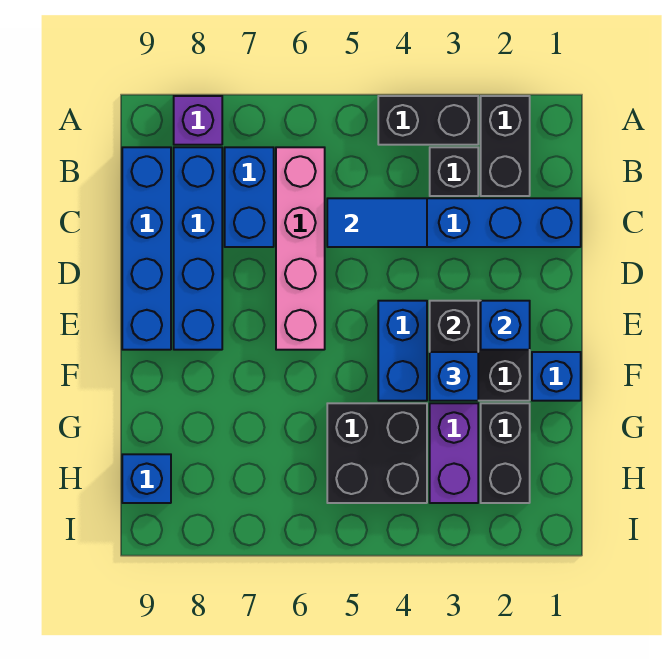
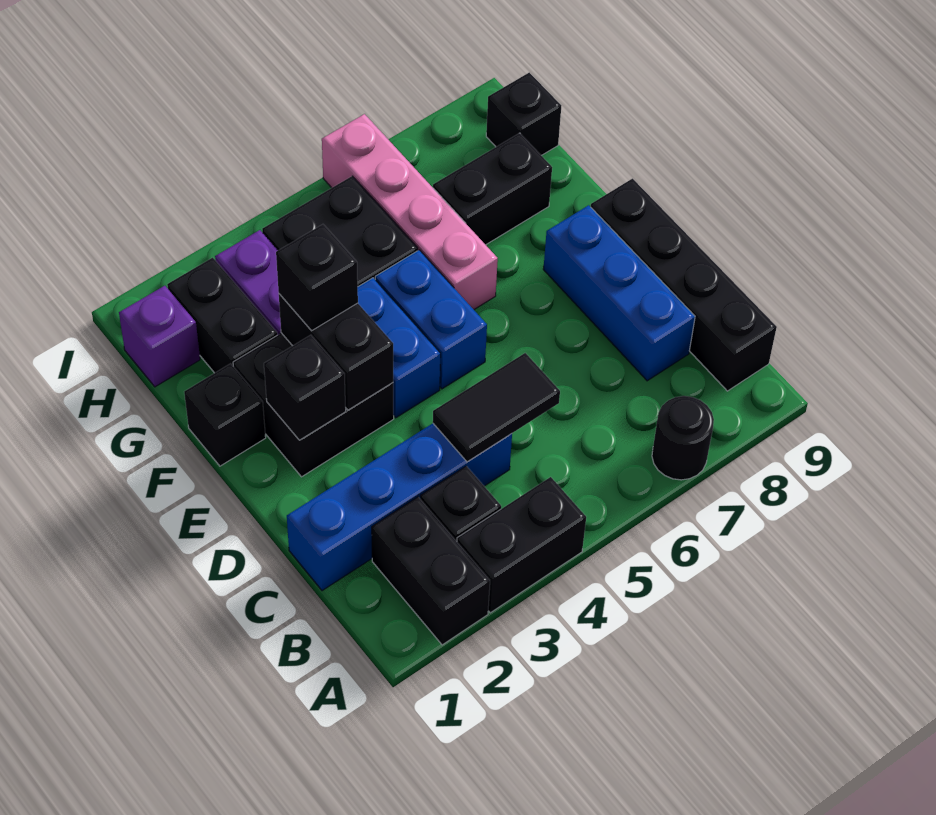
none -> black 1x1 round brick [652,396,714,480]
purple 1x1 brick [174,96,222,145] -> purple 1x1 brick moved to [119,286,200,387]
pink 1x4 brick [276,147,325,350] -> pink 1x4 brick moved to [322,114,498,309]
blue 1x2 brick [225,147,274,247] -> blue 1x2 brick moved to [375,250,487,389]
blue 1x4 brick [174,147,222,350] -> blue 1x3 brick [543,205,695,381]
blue 1x4 brick [122,147,171,350] -> black 1x4 brick [591,179,777,391]
blue 1x2 tile [327,198,427,247] -> black 1x2 tile [433,353,560,462]
blue 1x1 brick [481,301,530,350] -> black 1x1 brick [264,335,346,440]
blue 1x1 brick [532,352,581,401] -> black 1x1 brick [184,364,266,466]
blue 1x1 brick [430,352,478,401] -> black 1x1 brick [276,224,358,331]
none -> black 1x2 brick [433,133,552,245]
blue 1x1 brick [122,454,171,503] -> black 1x1 brick [486,73,561,155]

